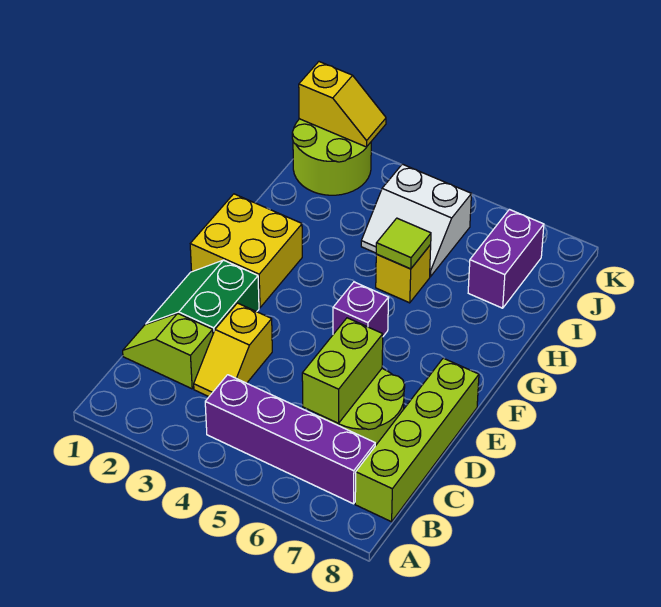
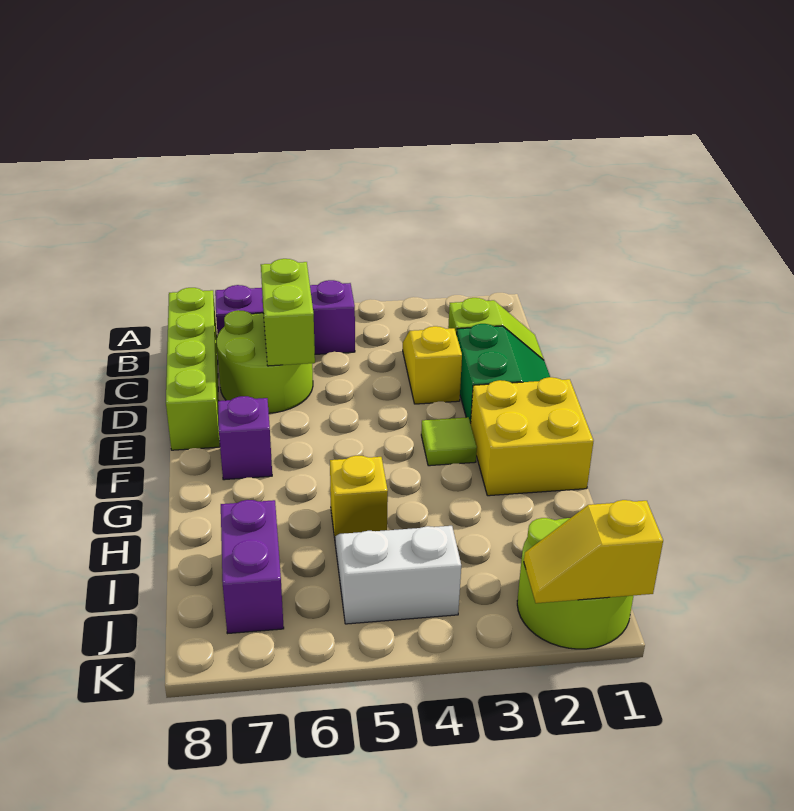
purple 1x4 brick [205,375,375,504] -> purple 1x3 brick [215,280,355,354]
purple 1x1 brick [333,282,389,336] -> purple 1x1 brick moved to [218,396,272,480]
lime 1x1 tile [376,218,431,269] -> lime 1x1 tile moved to [421,417,477,466]

